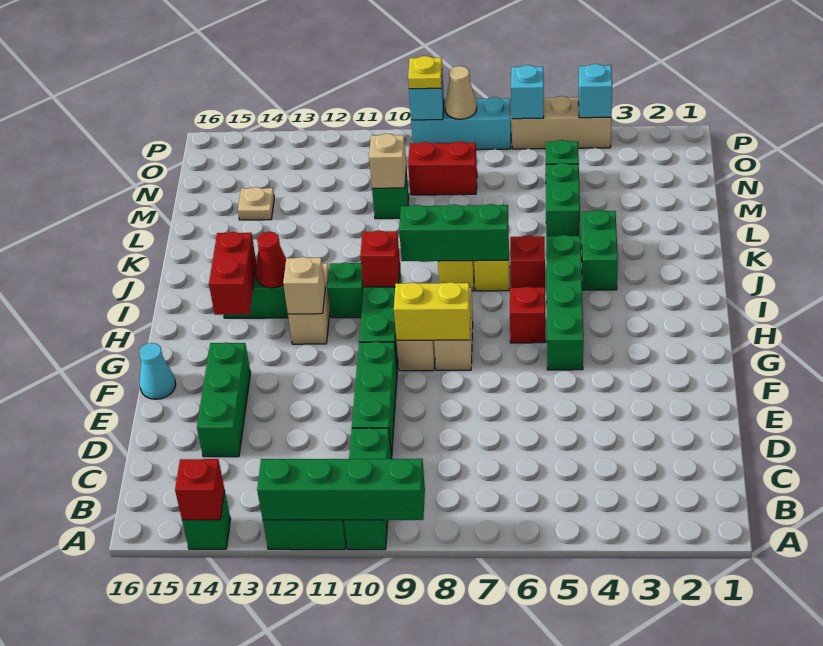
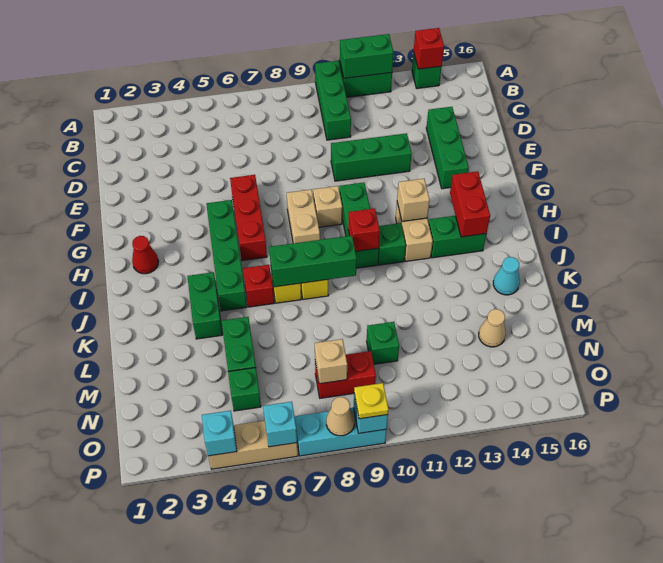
green 1x4 brick [257,459,425,520] -> green 1x2 brick [340,34,394,78]
green 1x3 brick [352,342,397,455] -> green 1x3 brick turned to [331,133,412,181]
cyan 1x1 cone [139,343,176,399] -> cyan 1x1 cone moved to [493,257,520,295]
yellow 1x2 brick [394,282,471,340] -> none
red 1x1 brick [510,287,545,343] -> red 1x3 brick [230,175,267,261]
red 1x1 cone [256,231,286,288] -> red 1x1 cone moved to [132,236,159,274]
tan 1x1 brick [369,133,406,188] -> tan 1x1 brick moved to [315,339,347,384]
tan 1x1 plate [238,187,274,220] -> tan 1x1 cone [479,309,506,347]

